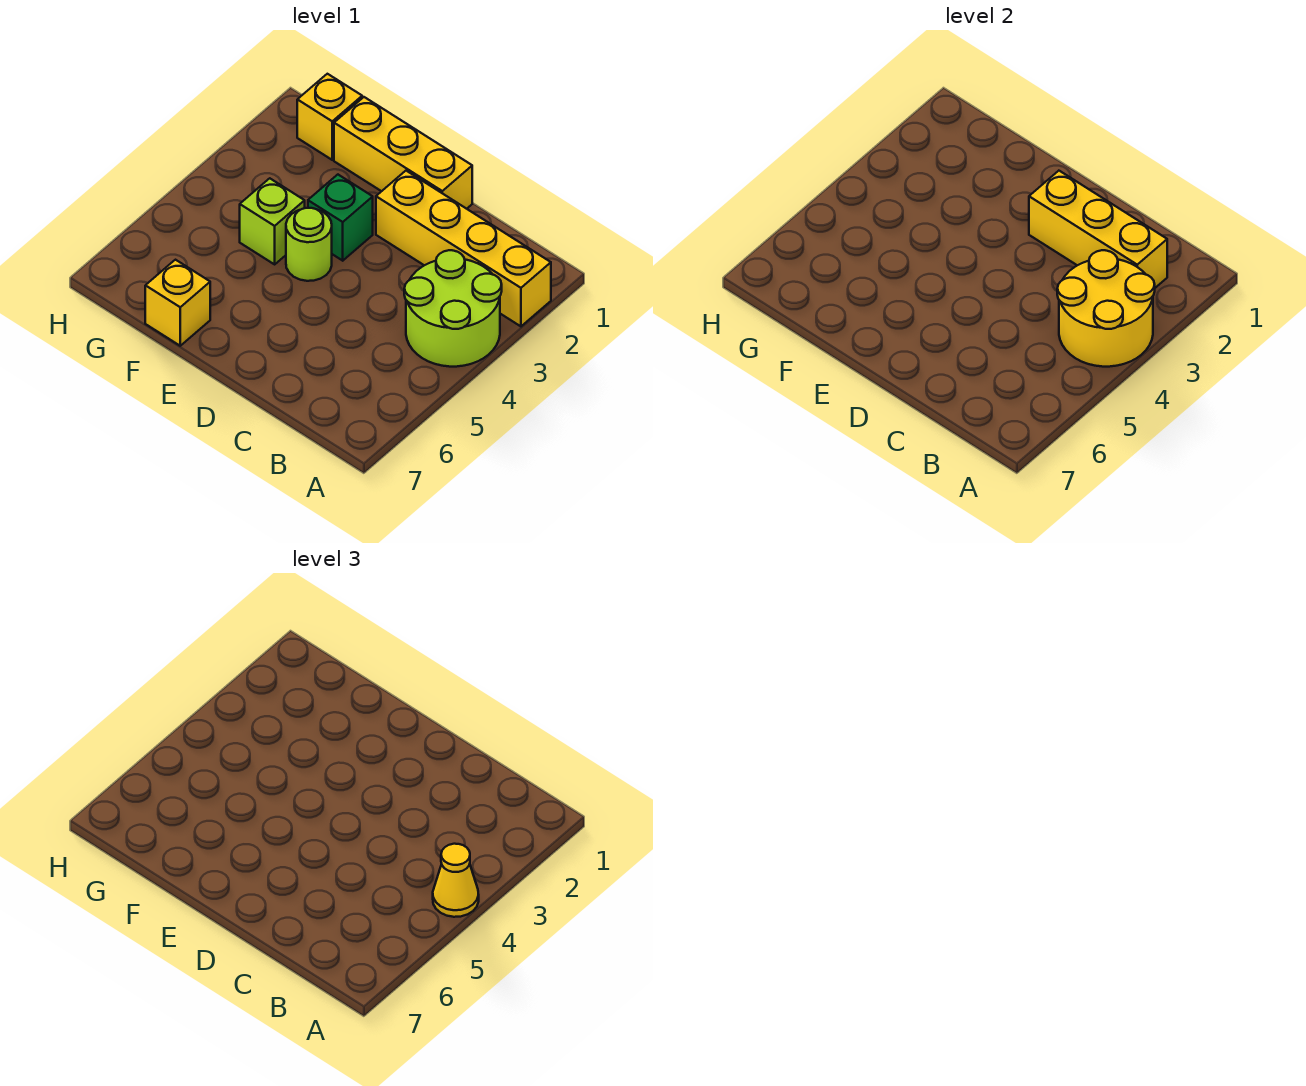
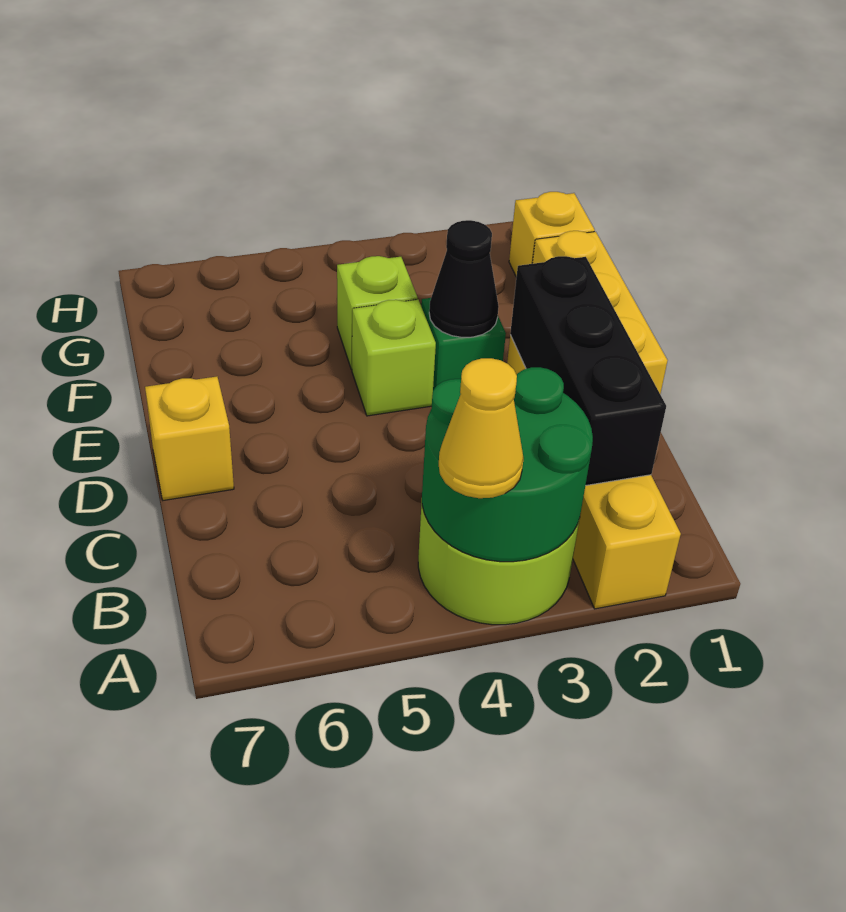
yellow 2x2 round brick [1057,250,1155,367] -> green 2x2 round brick [422,367,593,562]
yellow 1x3 brick [1029,171,1167,288] -> black 1x3 brick [510,256,666,486]
none -> black 1x1 cone [429,220,499,337]
lime 1x1 round brick [286,208,332,281] -> lime 1x1 brick [352,300,436,416]
yellow 1x1 brick [145,260,210,346] -> yellow 1x1 brick moved to [145,377,234,500]

